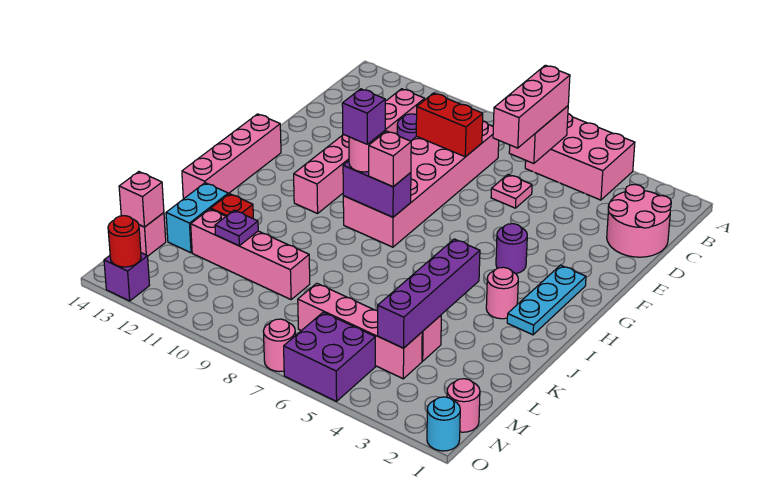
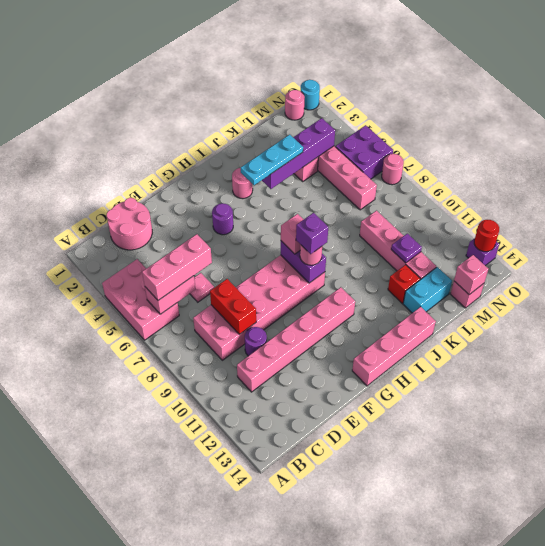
cyan 1x3 plate [507,265,586,335] -> cyan 1x3 plate moved to [241,135,303,185]

